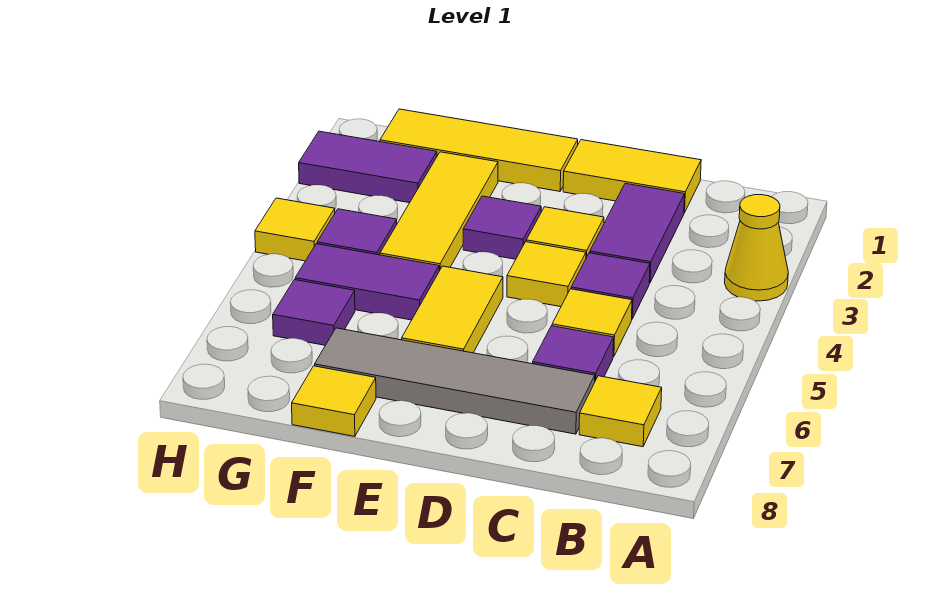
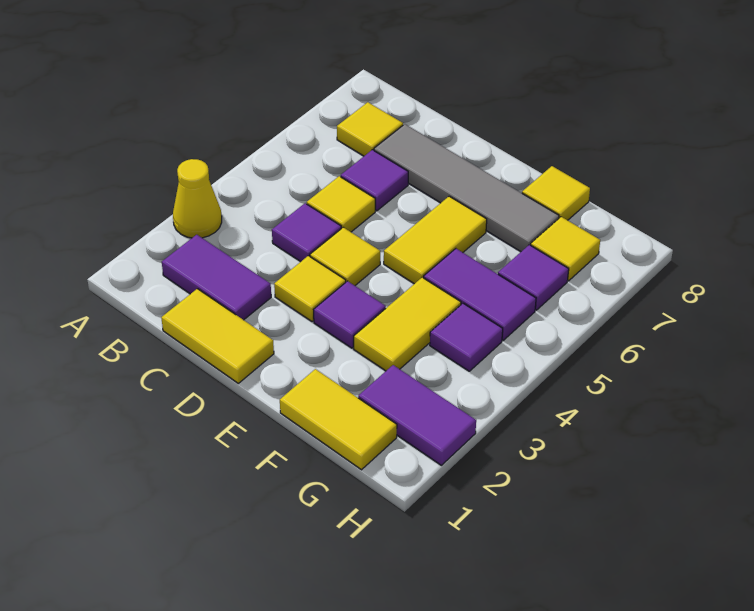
purple 1x2 tile [590,183,685,283] -> purple 1x2 tile turned to [162,235,271,320]
yellow 1x3 tile [380,109,578,191] -> yellow 1x2 tile [280,369,397,470]
yellow 1x3 tile [380,152,498,271] -> yellow 1x2 tile [354,277,461,371]
yellow 1x1 tile [255,198,335,261] -> yellow 1x1 tile moved to [531,217,600,281]

